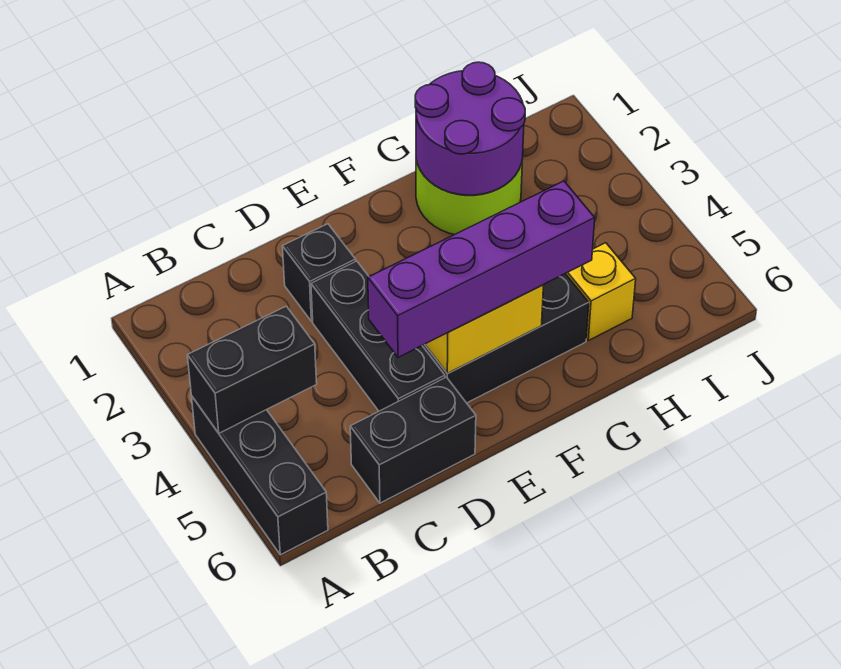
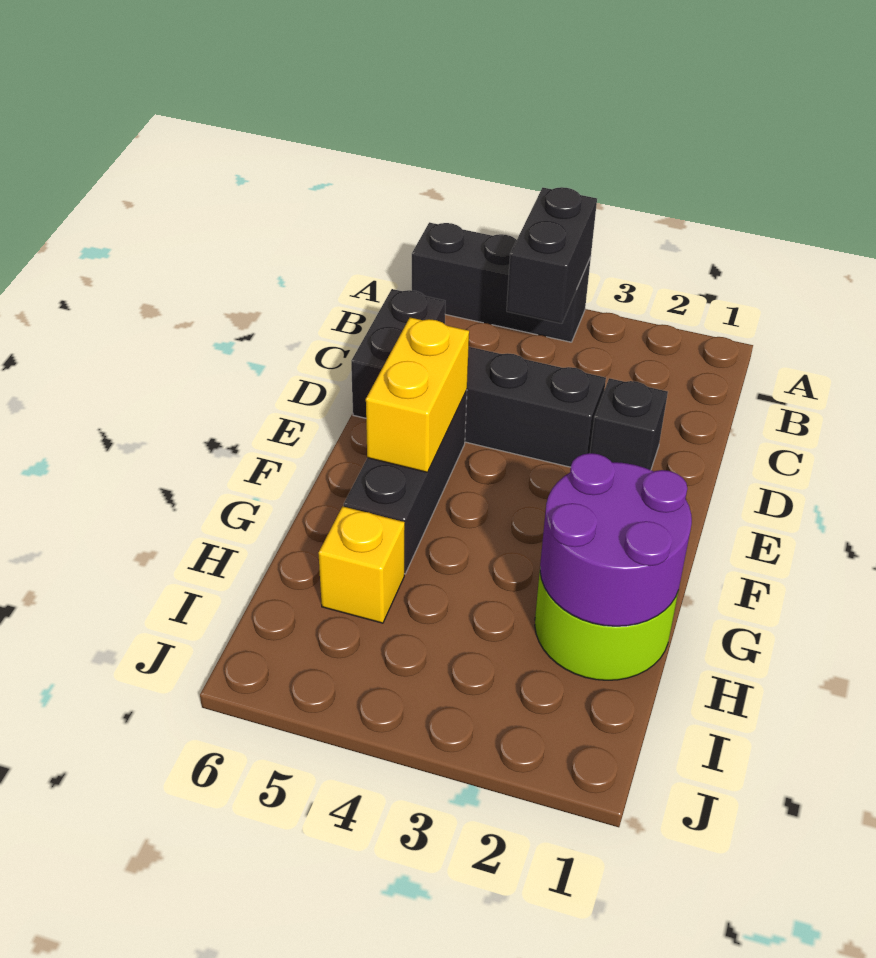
purple 1x4 brick [368,181,595,357] -> none

